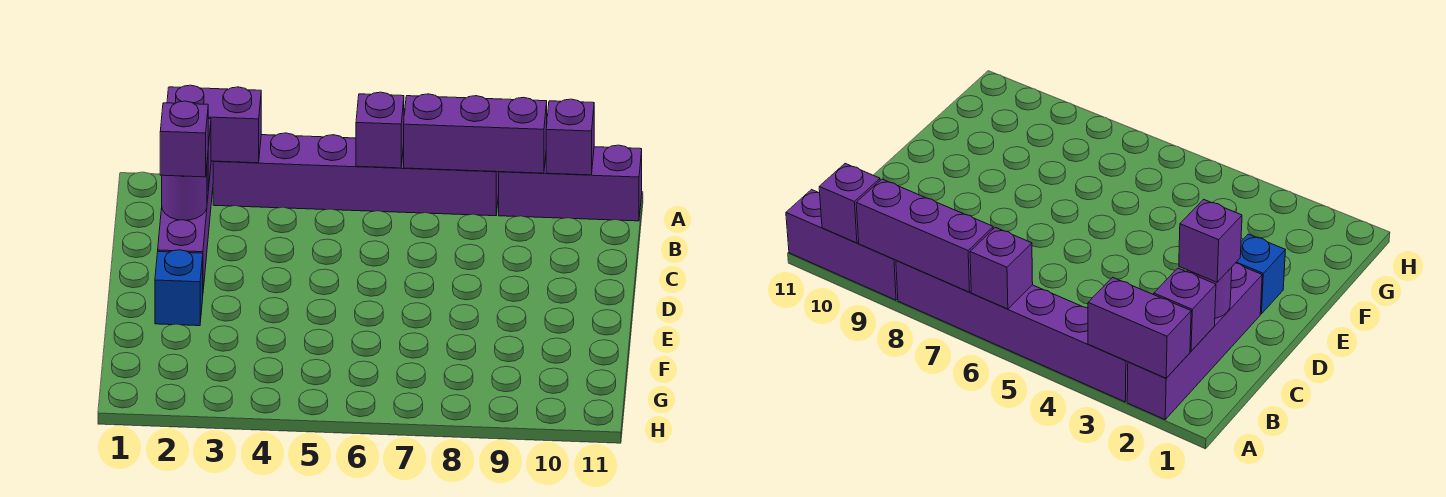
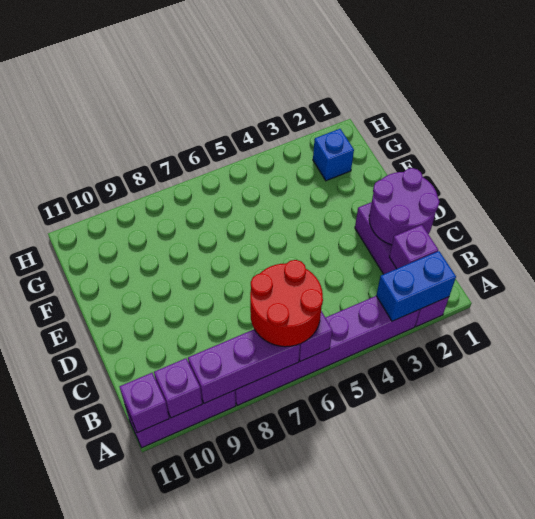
purple 1x2 brick [167,85,261,163] -> blue 1x2 brick [376,251,456,321]
none -> red 2x2 round brick [250,260,323,347]
purple 1x1 round brick [162,168,207,220] -> purple 2x2 round brick [369,168,439,245]
purple 1x1 brick [160,101,208,177] -> purple 1x1 brick moved to [120,373,169,433]
blue 1x1 brick [155,250,203,326] -> blue 1x1 brick moved to [313,129,354,181]

